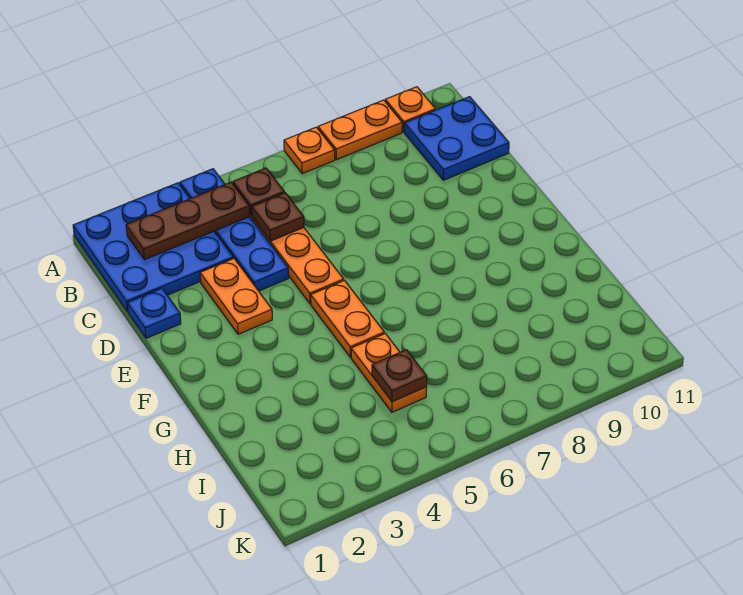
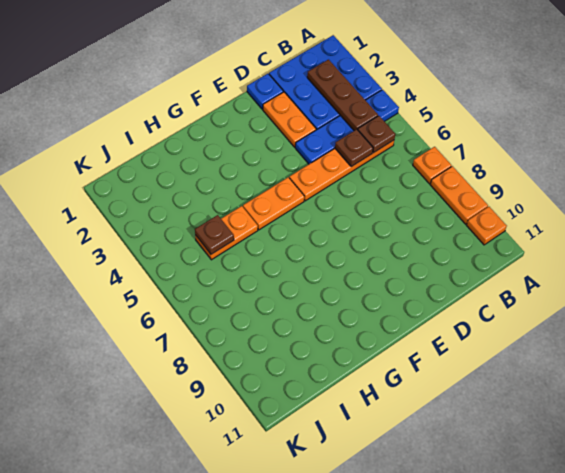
blue 2x2 plate [405,97,509,180] -> none
orange 1x2 plate [200,258,272,334] -> orange 1x2 plate turned to [263,92,316,147]

